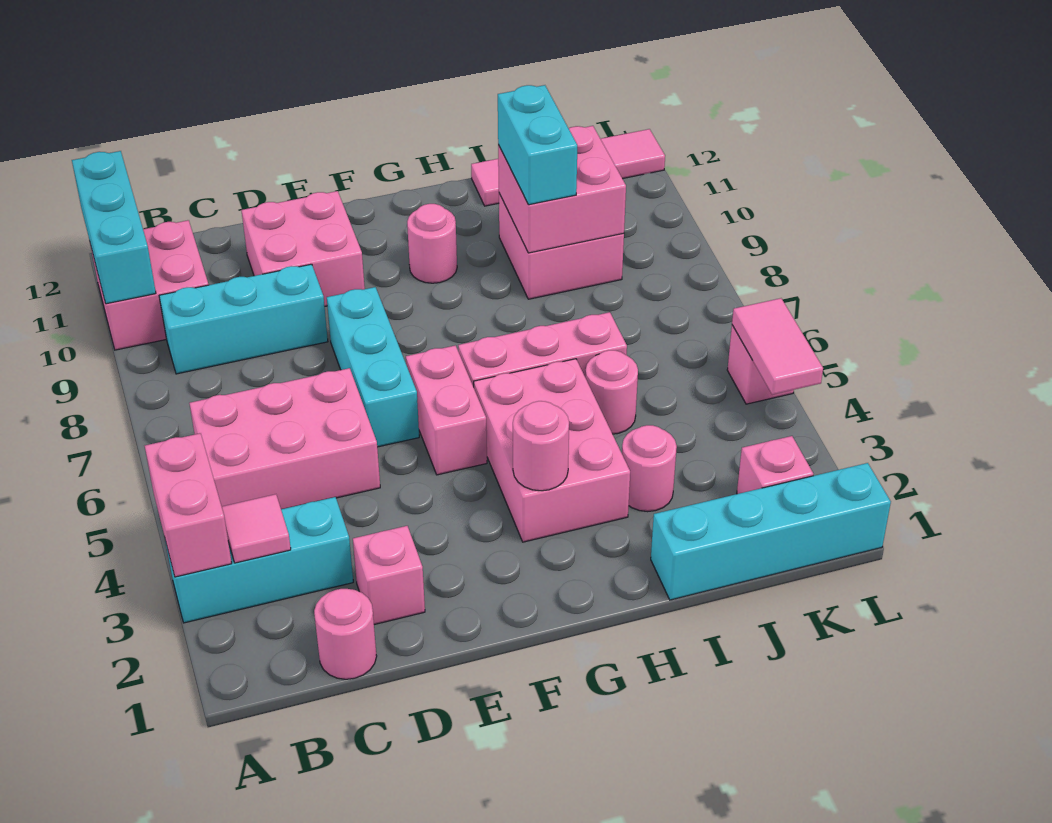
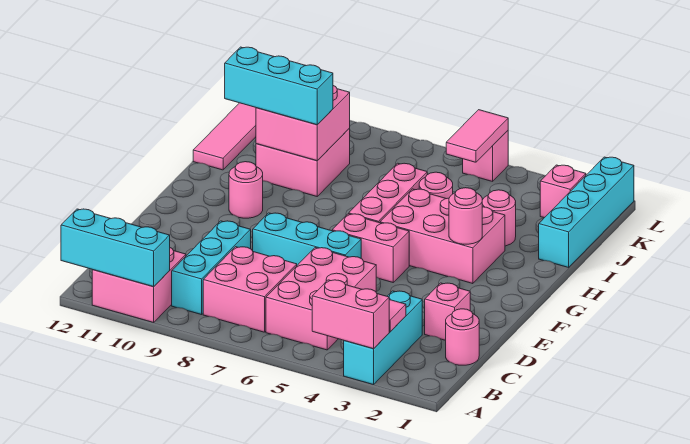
pink 2x2 brick [241,191,365,306] -> pink 2x2 brick moved to [203,247,297,332]
cyan 1x2 brick [498,85,577,205] -> cyan 1x3 brick [225,47,333,125]
pink 1x2 tile [732,298,823,395] -> pink 1x2 tile turned to [446,110,508,162]

